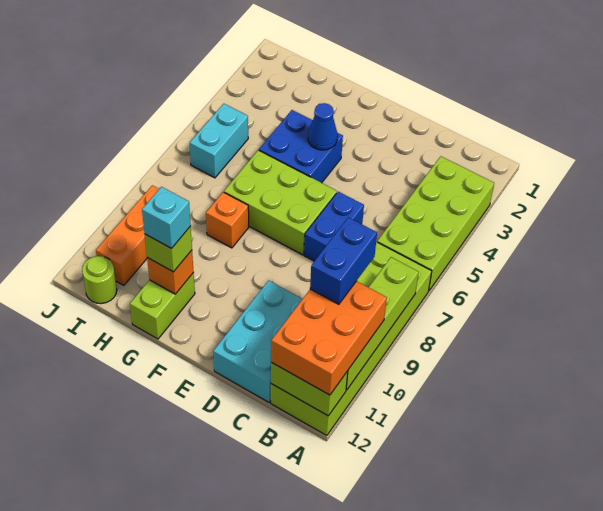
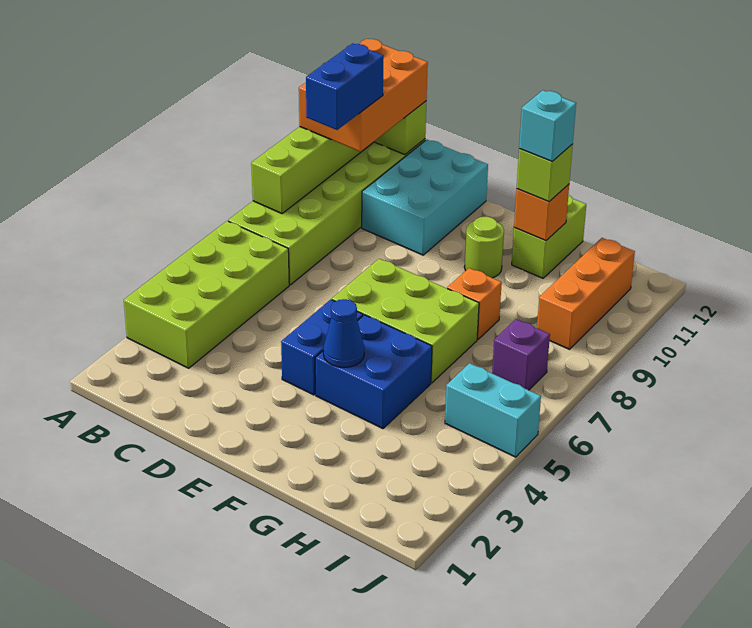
blue 1x2 brick [304,192,364,261] -> blue 1x2 brick moved to [281,299,363,395]
cyan 1x2 brick [190,104,248,178] -> cyan 1x2 brick turned to [445,363,541,457]
none -> purple 1x1 brick [492,319,550,390]
lime 1x1 round brick [82,256,117,304] -> lime 1x1 round brick moved to [464,217,504,278]

